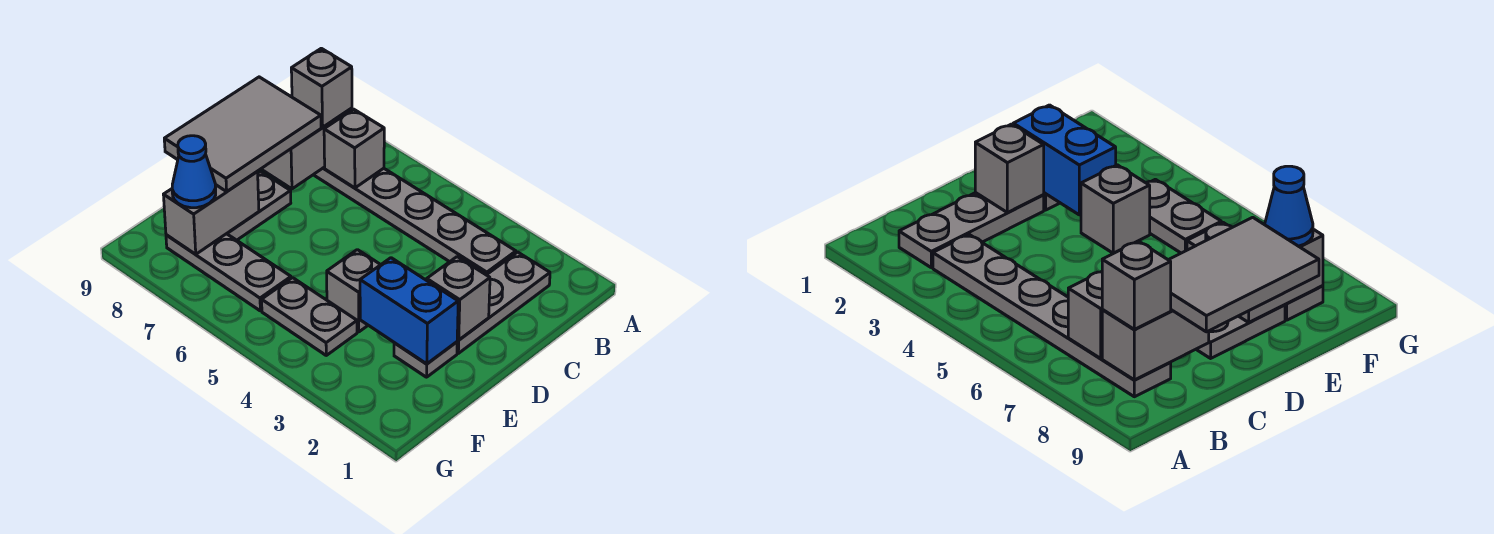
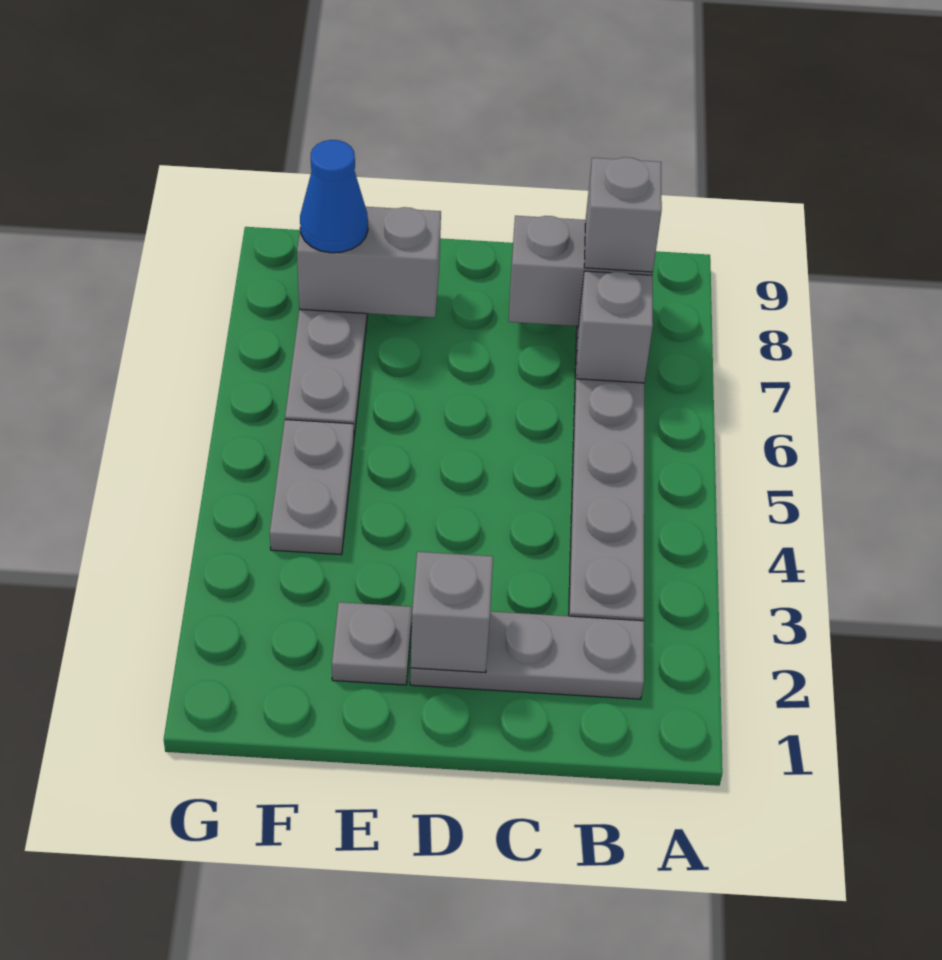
grey 2x3 tile [164,77,321,191] -> none
grey 1x2 plate [227,171,291,240] -> none
blue 1x2 brick [360,258,458,364] -> none
grey 1x1 brick [327,250,381,332] -> none

